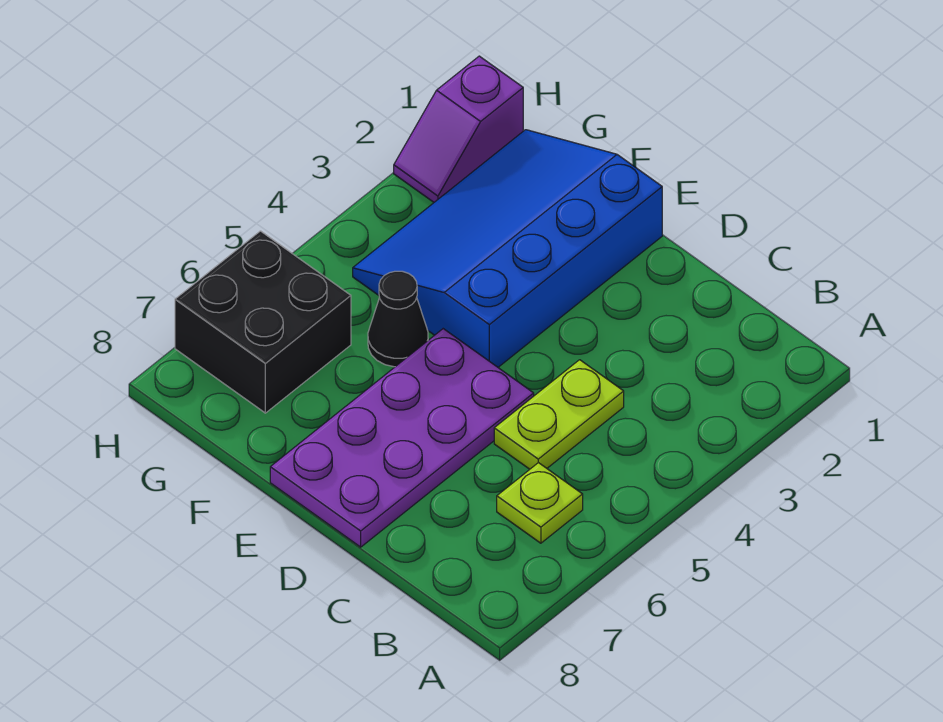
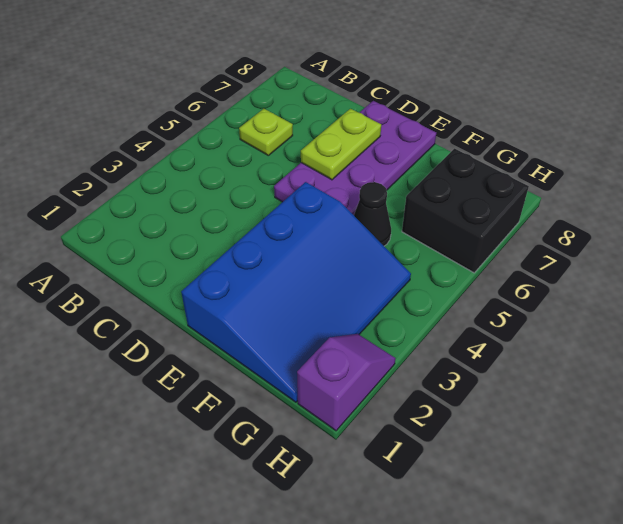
lime 1x2 plate [494,360,624,469] -> lime 1x2 plate moved to [301,109,381,180]

